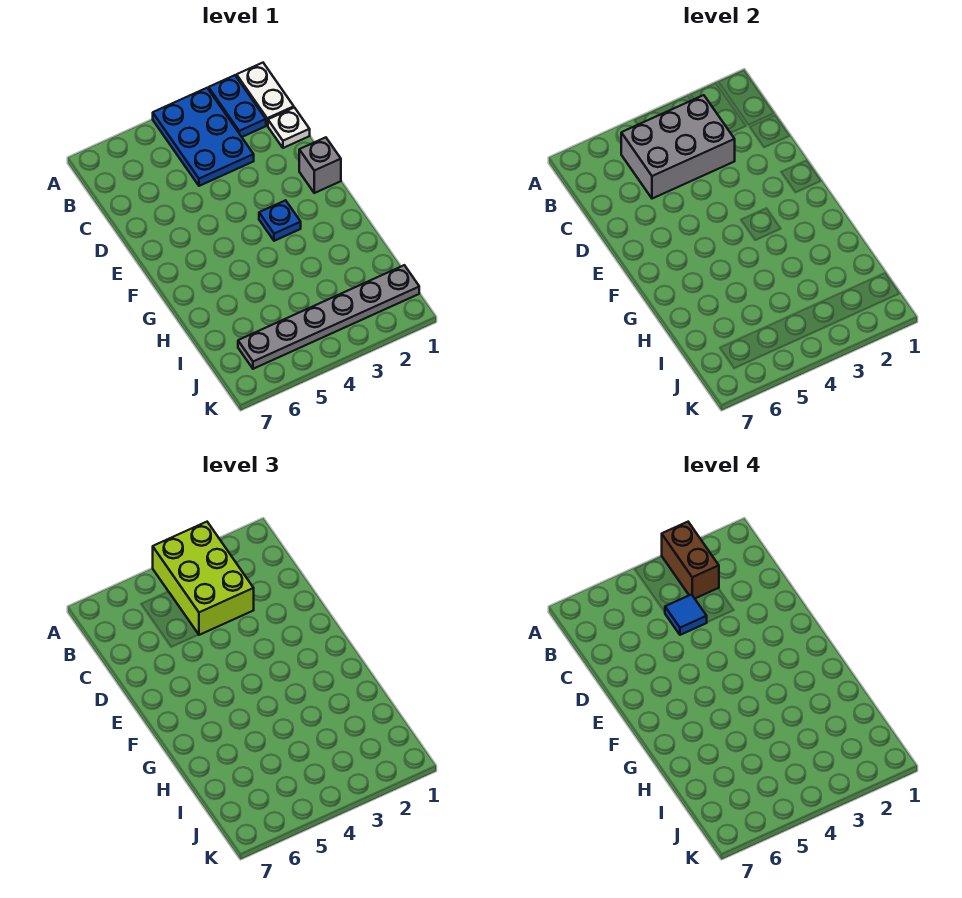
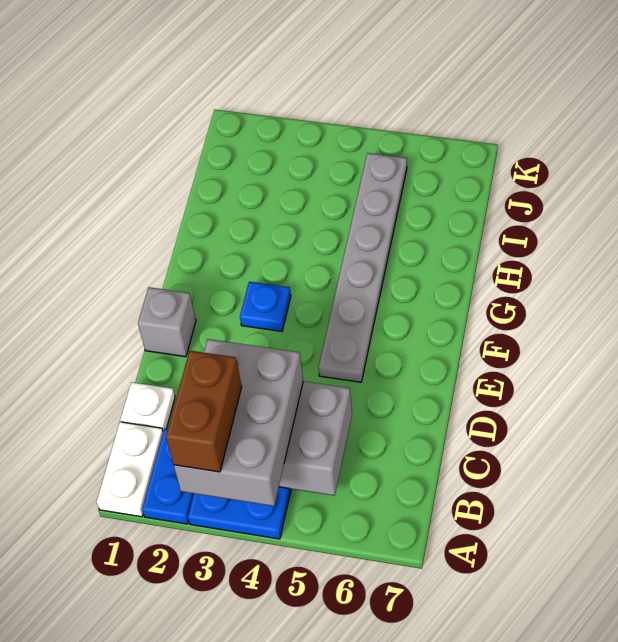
lime 2x3 brick [153,522,254,635] -> grey 2x3 brick [174,339,303,506]
blue 1x1 tile [665,595,707,635] -> none
grey 1x6 plate [238,265,419,369] -> grey 1x6 plate turned to [318,153,407,382]

